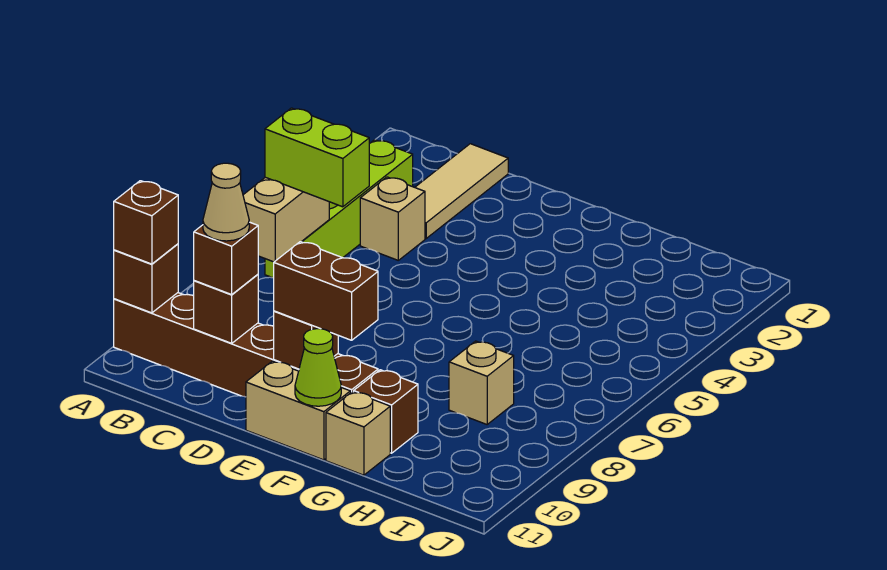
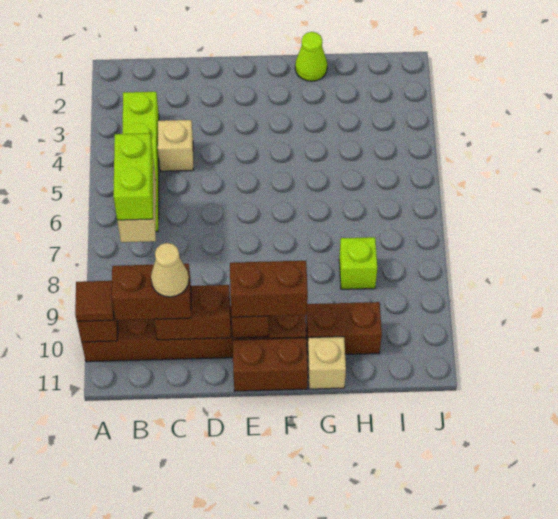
brown 1x1 brick [114,181,178,264] -> brown 1x1 tile [75,281,114,321]
lime 1x2 brick [265,108,369,207] -> lime 1x2 brick turned to [113,133,153,220]
tan 1x3 tile [415,144,508,238] -> none
brown 1x1 brick [194,274,258,343] -> brown 1x2 brick [154,285,231,340]
brown 1x1 brick [194,222,258,295] -> brown 1x2 brick [112,264,191,320]
tan 1x2 brick [246,361,350,460] -> brown 1x2 brick [233,338,308,391]
lime 1x1 cone [295,329,341,406] -> lime 1x1 cone moved to [295,32,327,81]
brown 1x1 brick [354,370,418,453] -> brown 1x2 brick [306,302,382,354]
tan 1x1 brick [449,341,514,424] -> lime 1x1 brick [339,237,377,289]

